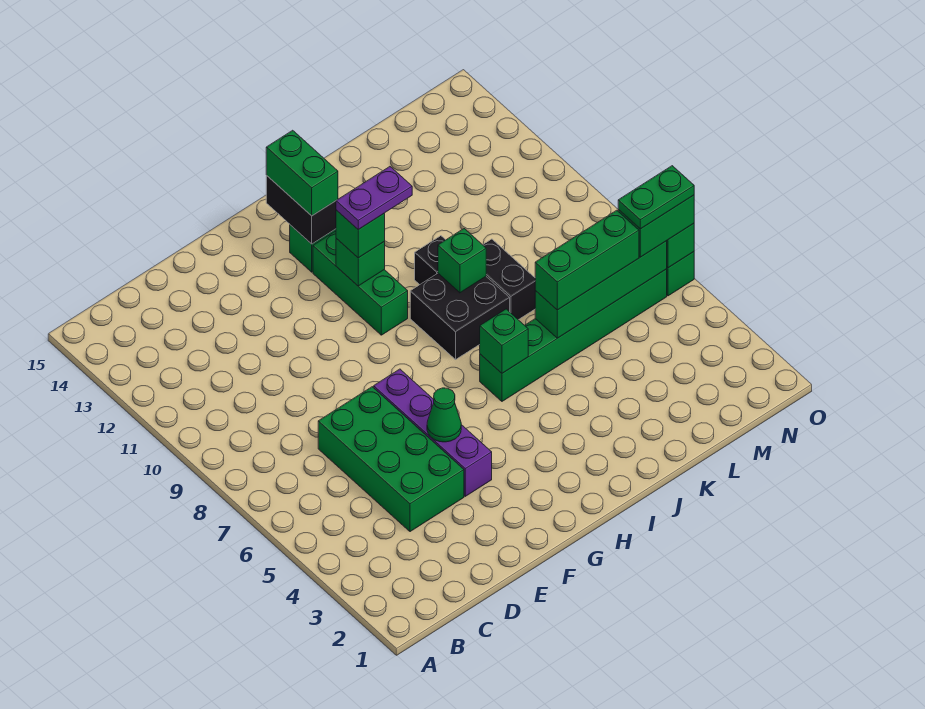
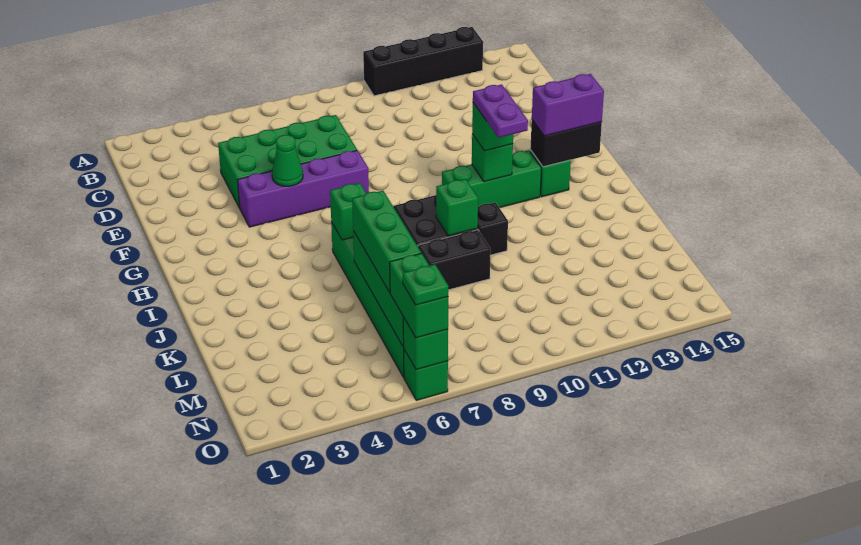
none -> black 1x4 brick [363,27,483,96]
green 1x2 brick [266,130,338,216] -> purple 1x2 brick [532,74,604,136]
green 1x2 plate [618,166,694,229] -> green 1x1 plate [403,264,448,305]

